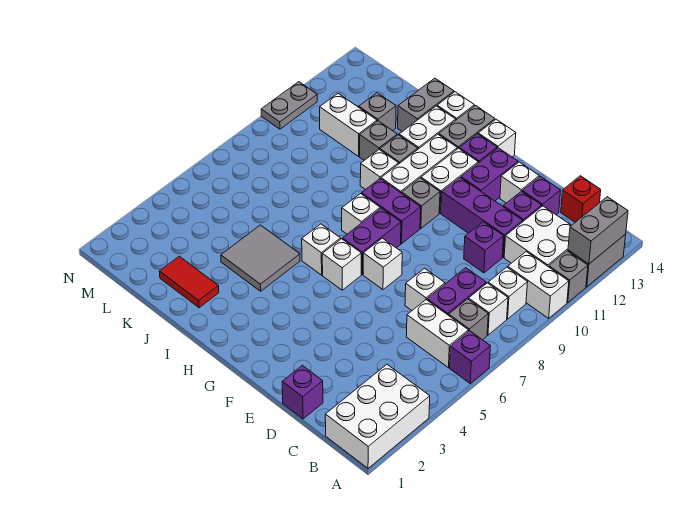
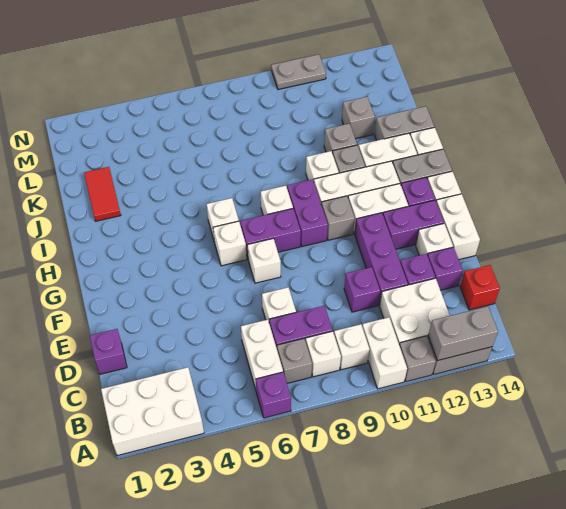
grey 2x2 tile [221,225,300,291] -> none
white 1x2 brick [320,94,377,156] -> white 1x2 brick moved to [436,194,480,260]

